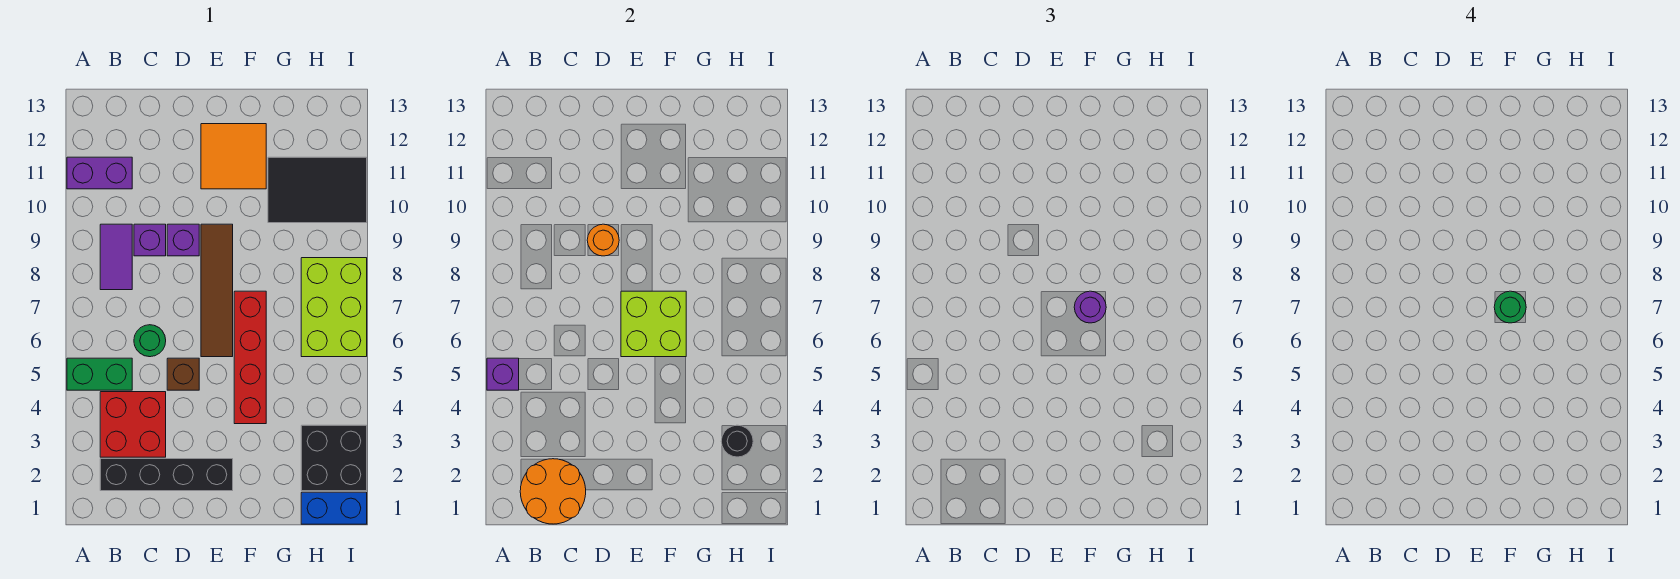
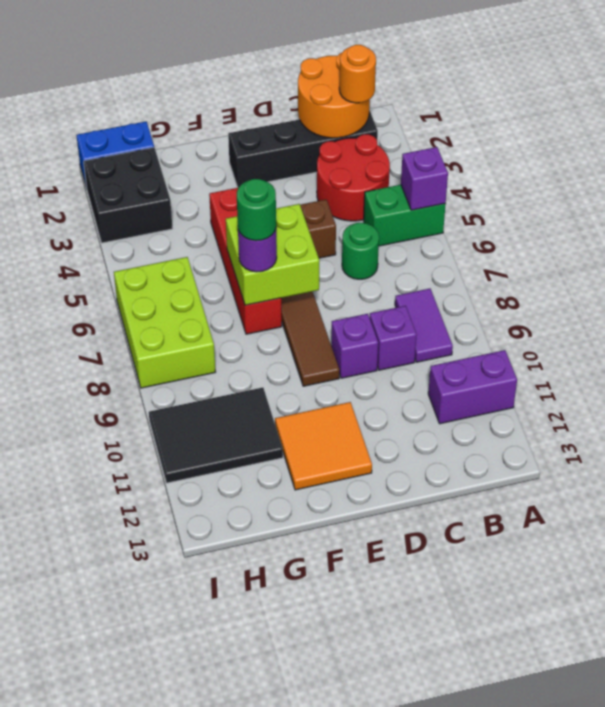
red 2x2 brick [100,392,166,457] -> red 2x2 round brick [317,134,390,221]
orange 1x1 round brick [587,224,619,256] -> orange 1x1 round brick moved to [339,45,376,103]
black 1x1 round brick [721,425,753,457] -> none

